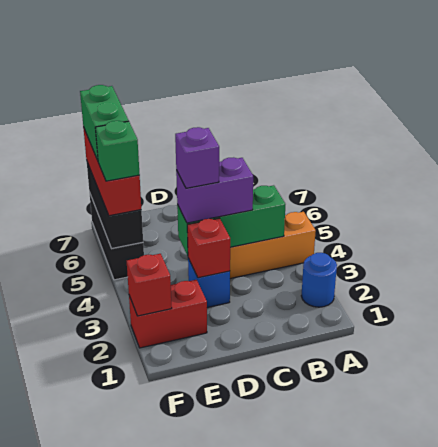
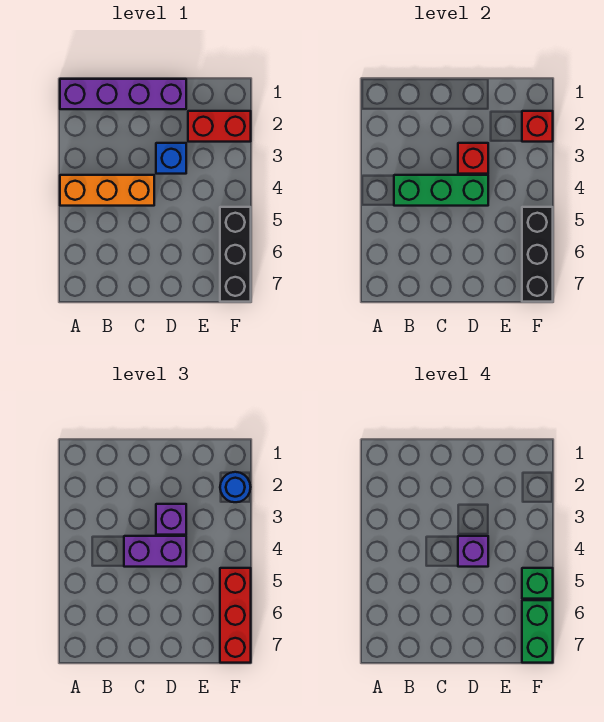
none -> purple 1x4 brick [60,79,186,109]
blue 1x1 round brick [301,253,337,307] -> blue 1x1 round brick moved to [220,472,251,502]
none -> purple 1x1 brick [156,504,186,535]

